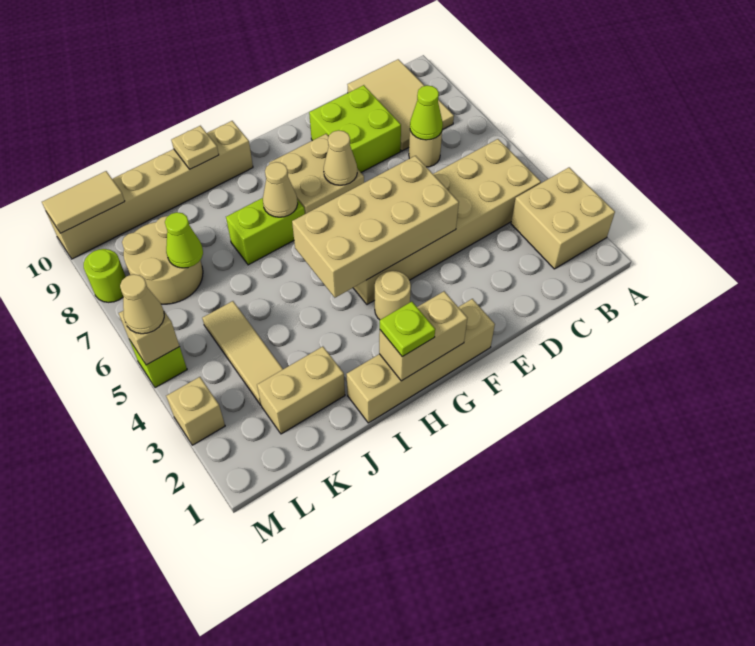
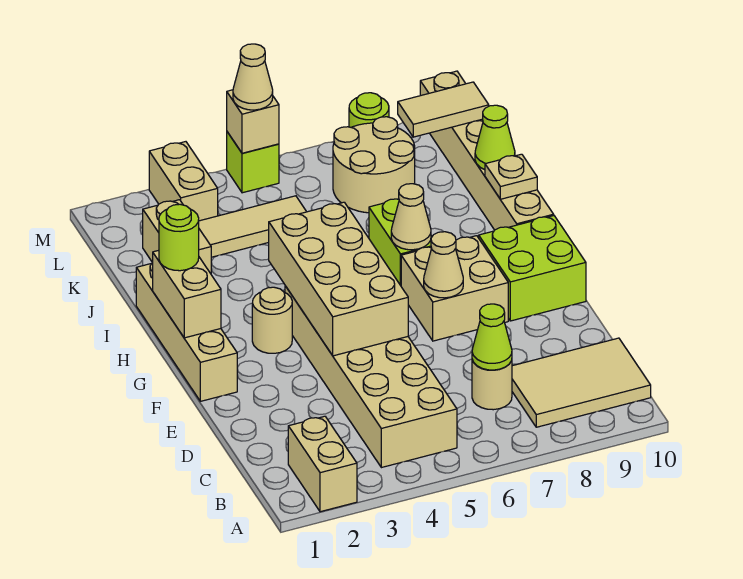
tan 2x2 brick [511,167,615,269] -> tan 1x2 brick [288,416,357,512]
lime 2x2 brick [309,85,401,172] -> lime 2x2 brick moved to [479,216,586,321]
lime 1x1 plate [380,302,435,357] -> lime 1x1 round brick [159,204,199,271]
lime 1x1 cone [165,212,203,268] -> lime 1x1 cone moved to [475,105,515,170]
tan 1x2 tile [42,171,125,233] -> tan 1x2 tile turned to [398,82,489,137]
tan 1x1 brick [166,377,225,445] -> tan 1x2 brick [149,142,218,221]

